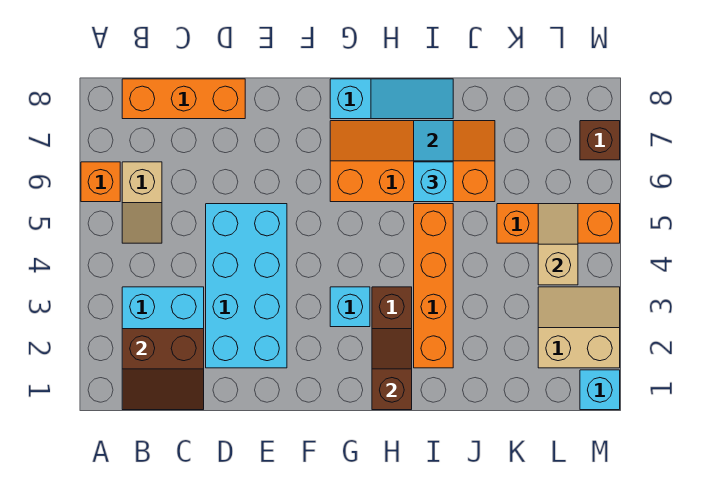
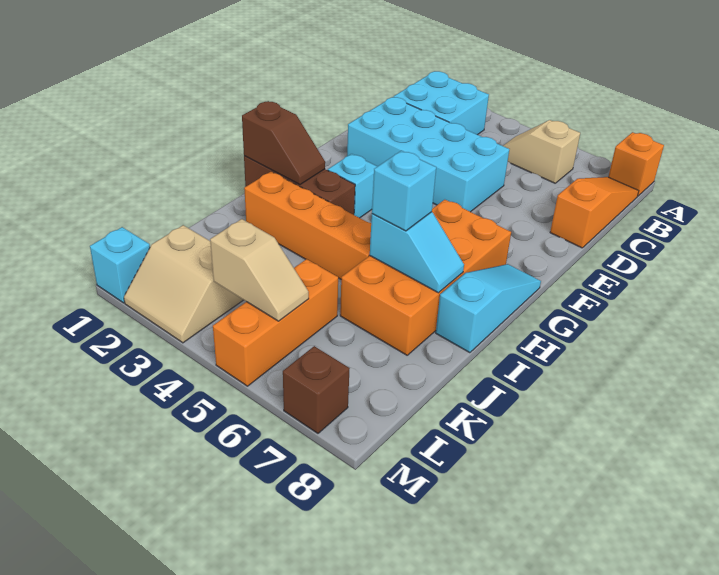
orange 1x1 brick [81,162,120,202] -> orange 1x1 brick moved to [608,132,664,196]
brown 2x2 slope [122,329,204,410] -> none
orange 1x3 brick [122,79,245,119] -> orange 1x3 slope [550,177,639,248]
orange 2x4 slope [330,121,495,202] -> orange 2x4 brick [340,200,511,355]
cyan 1x3 slope [330,79,453,119] -> cyan 1x3 slope turned to [436,264,541,353]
tan 2x2 slope [538,287,620,368] -> tan 2x2 slope turned to [124,225,243,343]

